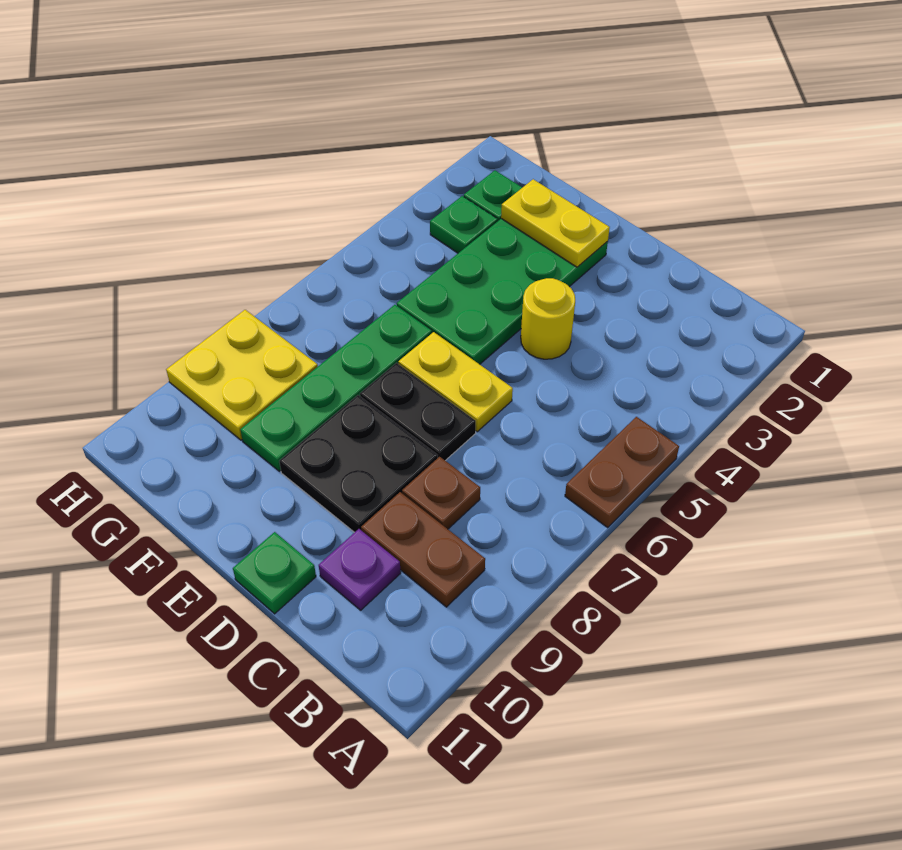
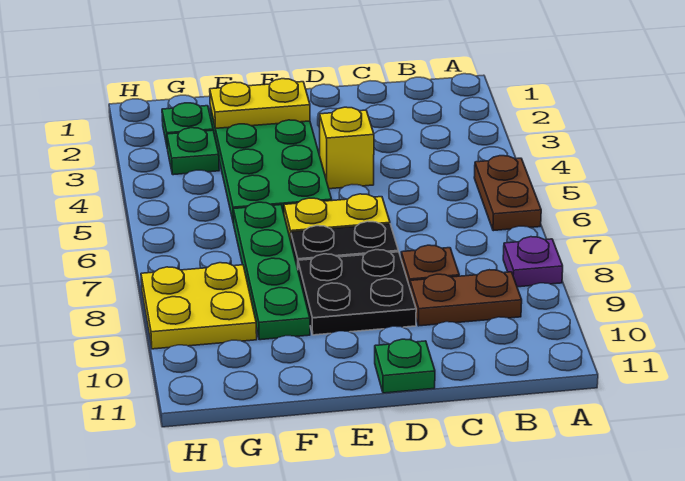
purple 1x1 plate [319,529,401,610] -> purple 1x1 plate moved to [503,237,563,287]
yellow 1x1 round brick [521,278,575,359] -> yellow 1x1 brick [320,107,374,189]

